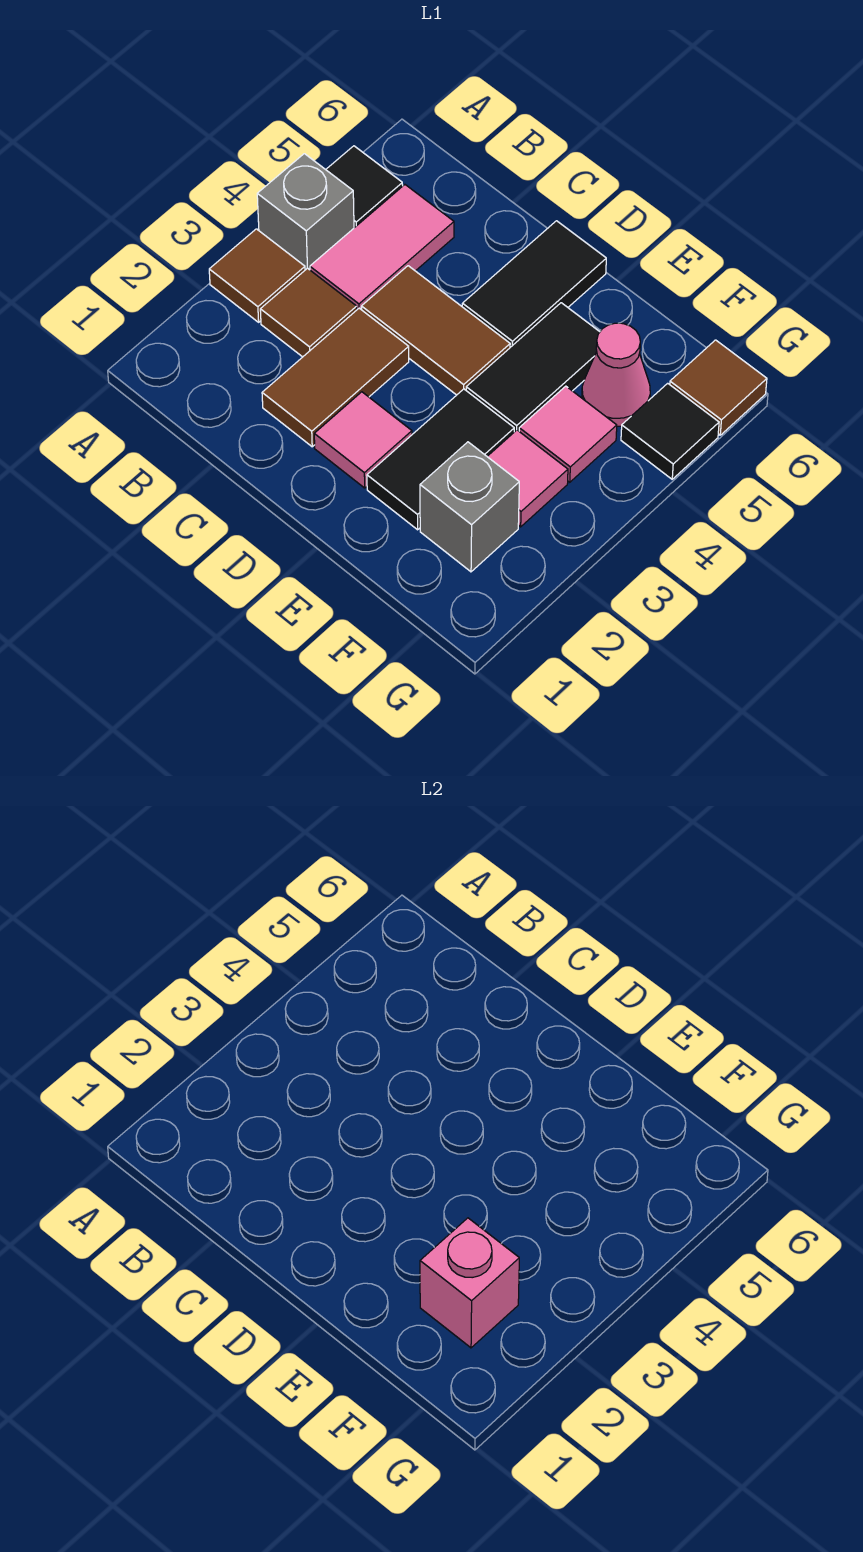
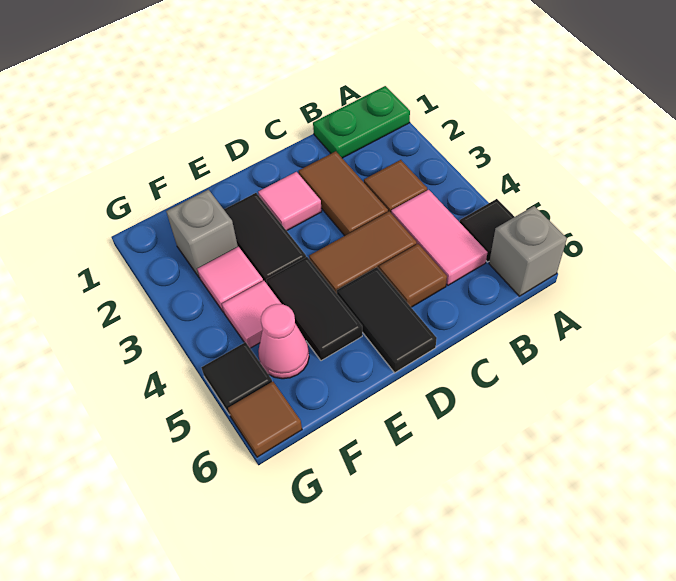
none -> green 1x2 plate [313,86,410,158]
brown 1x1 tile [209,229,305,322] -> brown 1x1 tile moved to [379,244,447,307]
grey 1x1 brick [257,154,354,270] -> grey 1x1 brick moved to [489,206,567,296]
pink 1x1 brick [420,1218,519,1348] -> none

